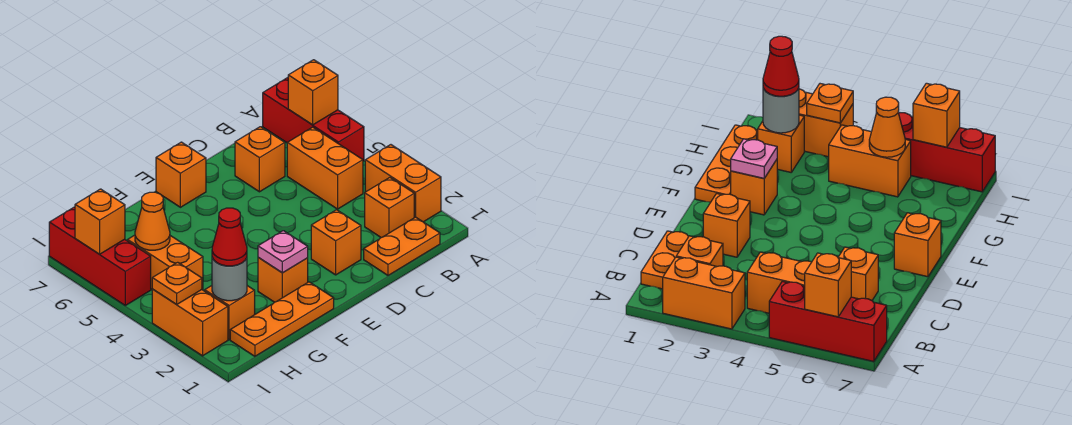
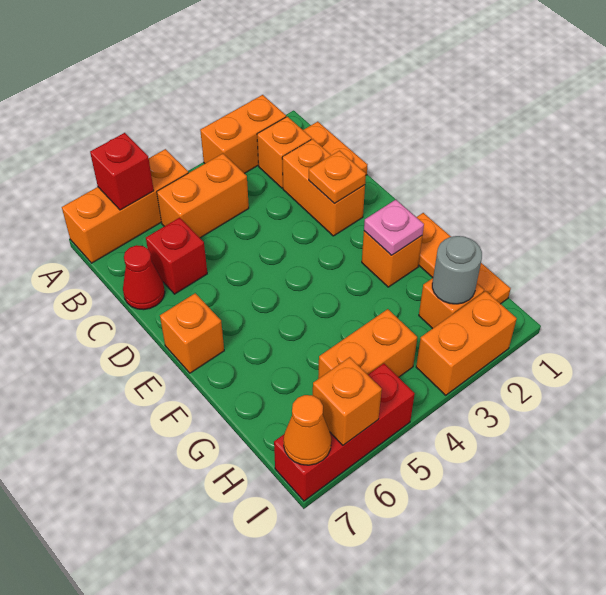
red 1x3 brick [263,78,364,161] -> orange 1x3 brick [62,149,188,263]
orange 1x1 brick [288,60,338,125] -> red 1x1 brick [90,133,154,210]
orange 1x1 brick [235,127,285,192] -> red 1x1 brick [146,218,207,294]
orange 1x1 brick [311,210,361,275] -> orange 1x2 brick [282,139,365,236]
red 1x1 cone [212,208,247,266] -> red 1x1 cone moved to [123,245,165,310]
orange 1x1 cone [135,192,170,250] -> orange 1x1 cone moved to [283,395,331,465]
orange 1x1 plate [152,262,202,305] -> orange 1x1 plate moved to [309,151,366,204]

